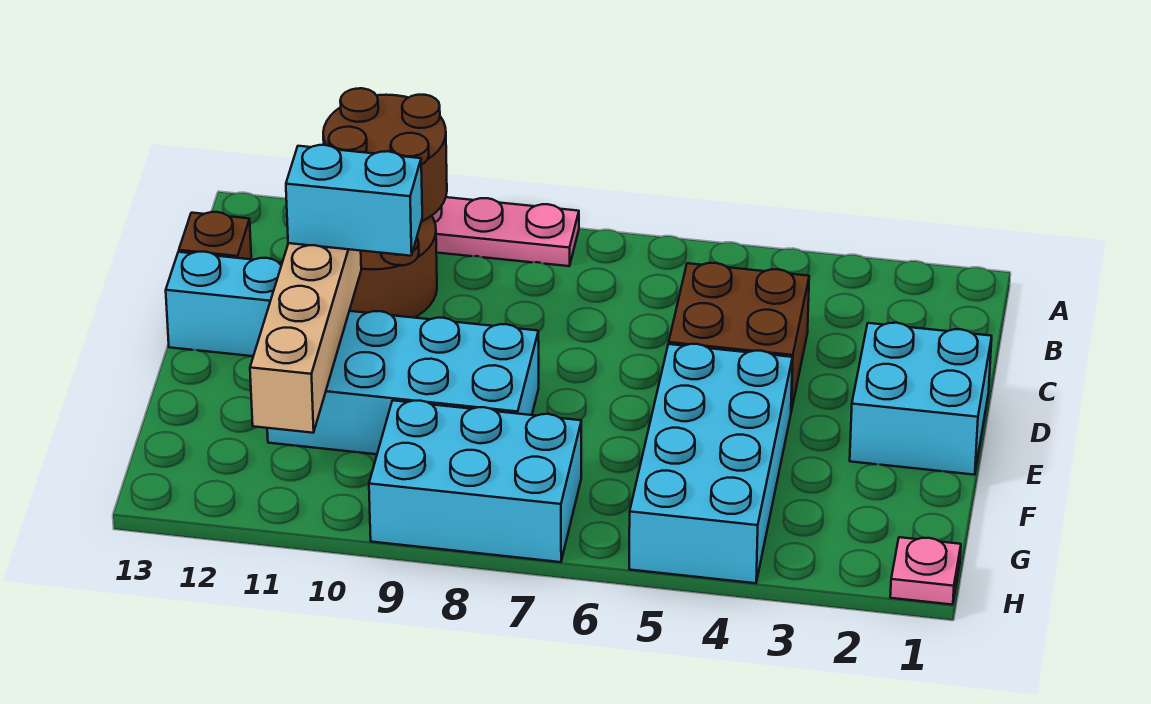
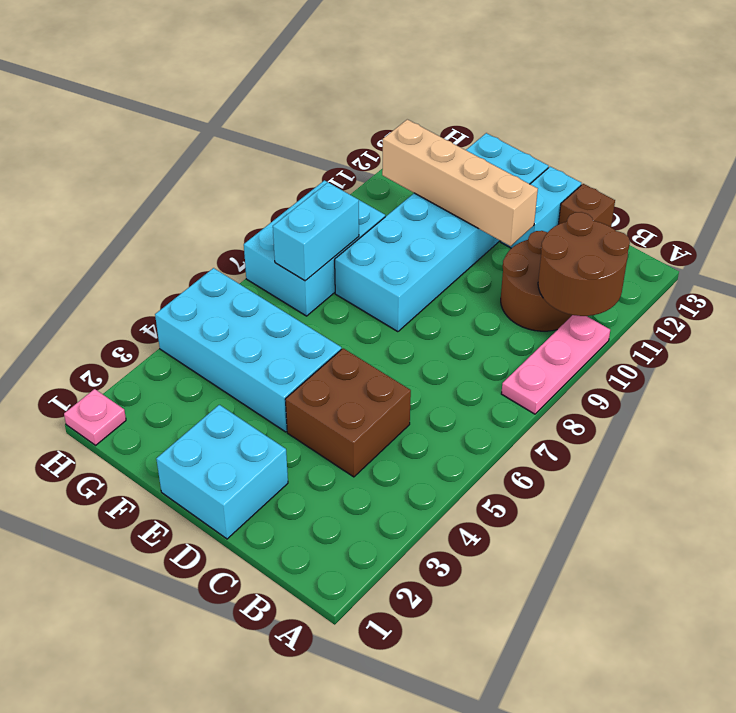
cyan 1x2 brick [286,145,422,256] -> cyan 1x2 brick moved to [273,182,359,281]
cyan 2x4 brick [267,311,539,454] -> cyan 2x6 brick [335,133,549,332]

